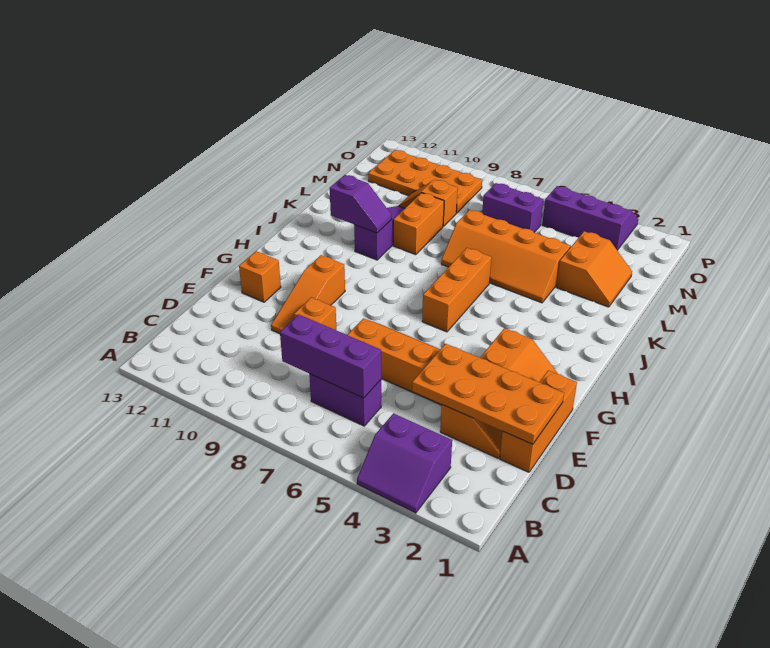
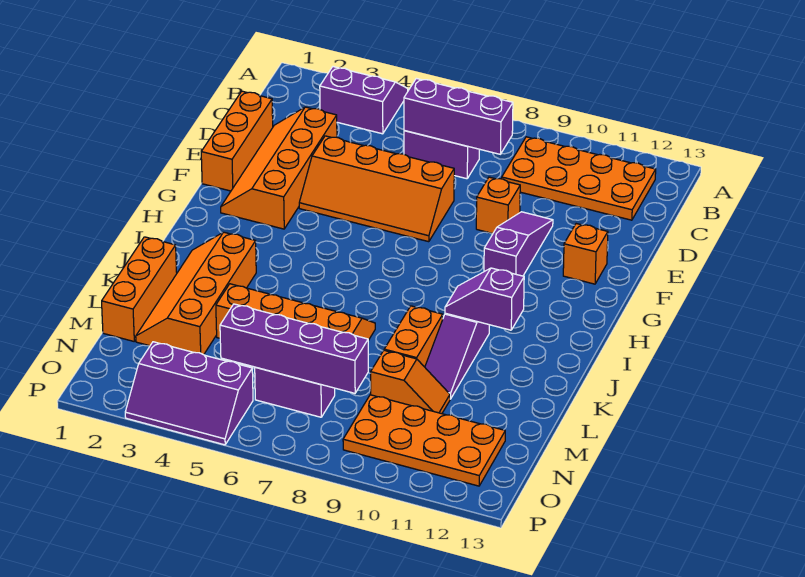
orange 2x4 plate [412,344,564,444] -> orange 2x4 plate moved to [502,137,656,220]
orange 1x3 slope [271,255,345,334] -> purple 1x3 slope [484,212,553,276]
orange 1x3 brick [422,248,492,332] -> orange 1x3 brick moved to [102,237,177,341]
orange 2x2 slope [556,231,632,307] -> orange 2x4 slope [136,232,256,355]
none -> purple 1x4 brick [220,304,368,393]

